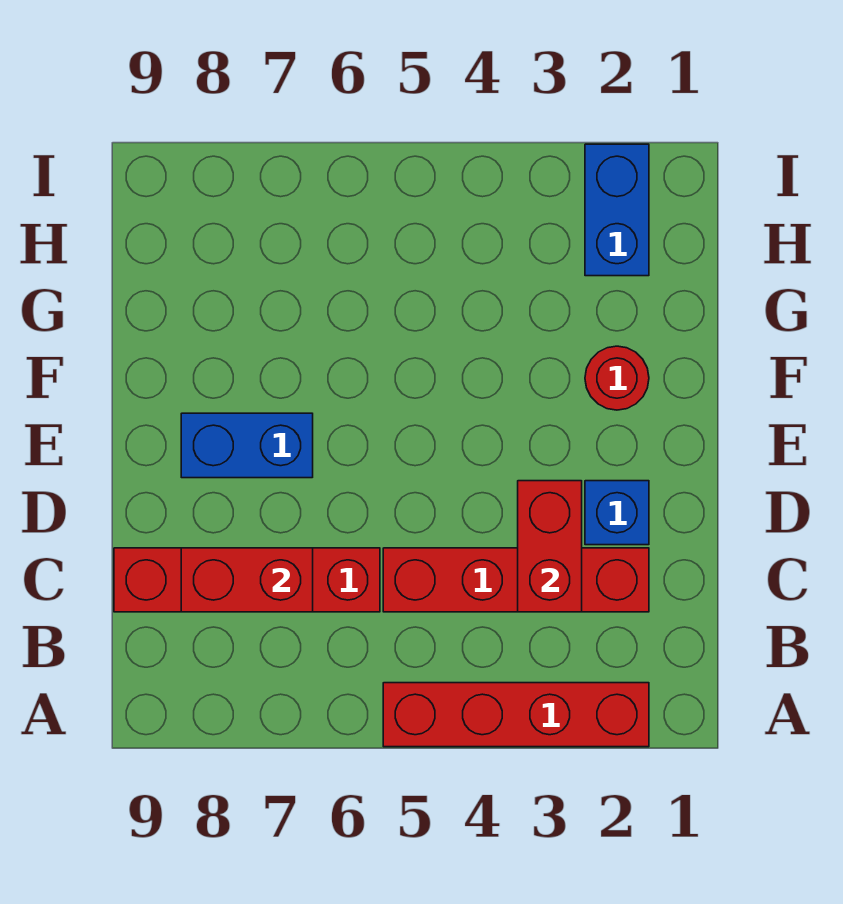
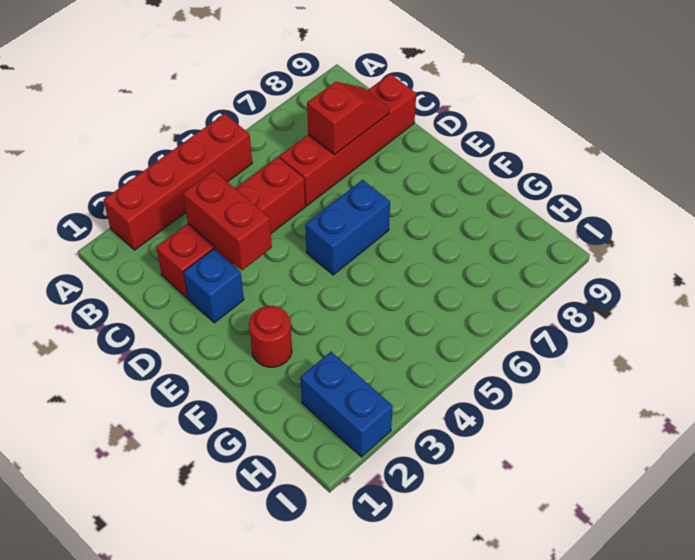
red 1x2 brick [181,548,313,612] -> red 1x2 slope [307,82,389,154]
blue 1x2 brick [181,413,313,478] -> blue 1x2 brick moved to [305,180,390,275]

